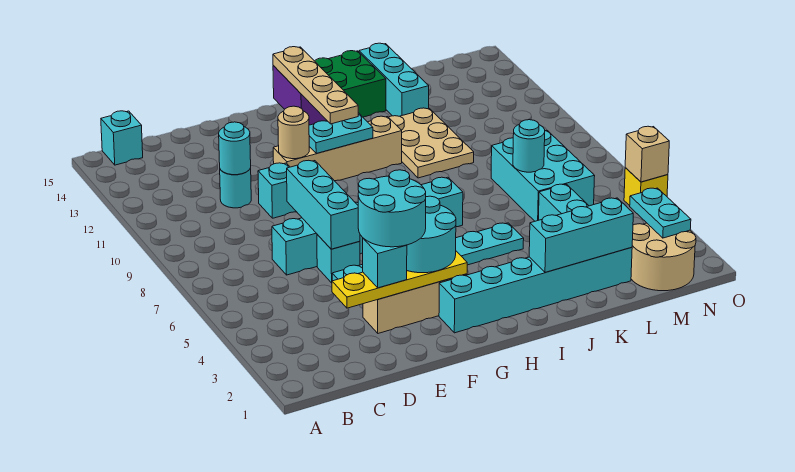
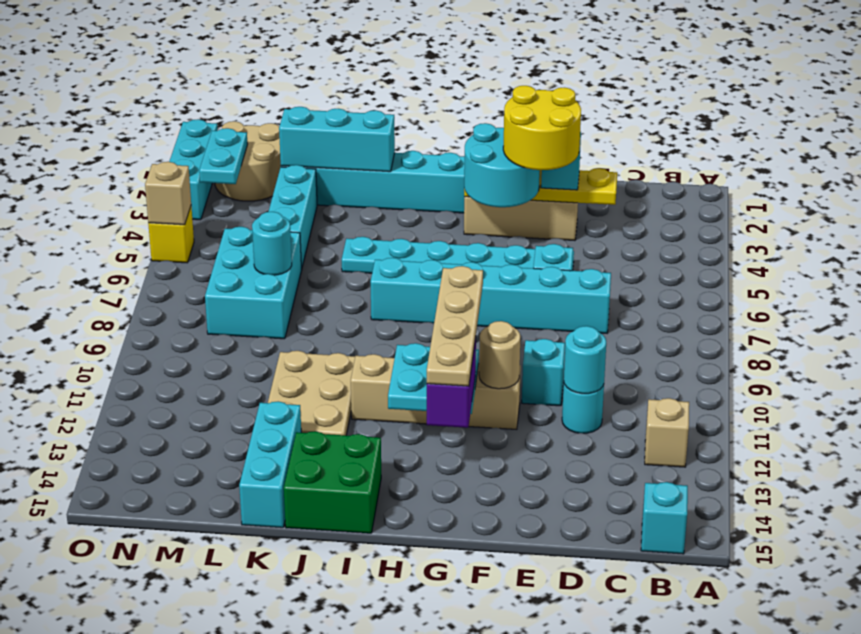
none -> tan 1x1 brick [645,398,689,467]
cyan 2x2 round brick [358,170,426,247] -> yellow 2x2 round brick [503,86,581,170]
cyan 1x3 brick [287,160,360,249] -> cyan 1x3 brick moved to [169,119,218,220]

